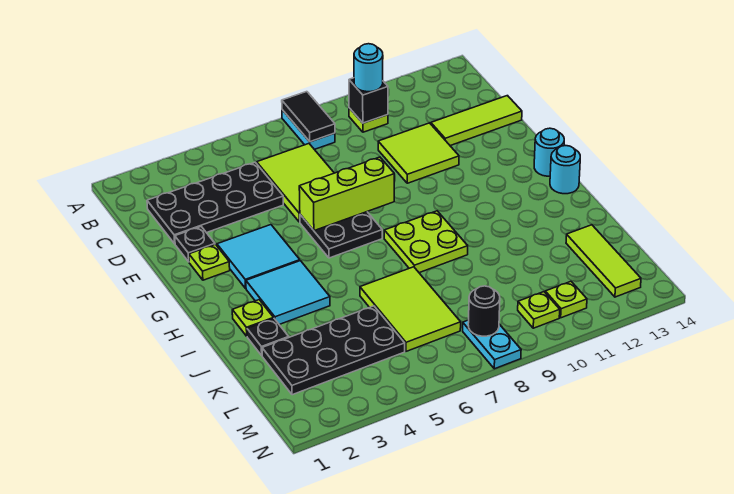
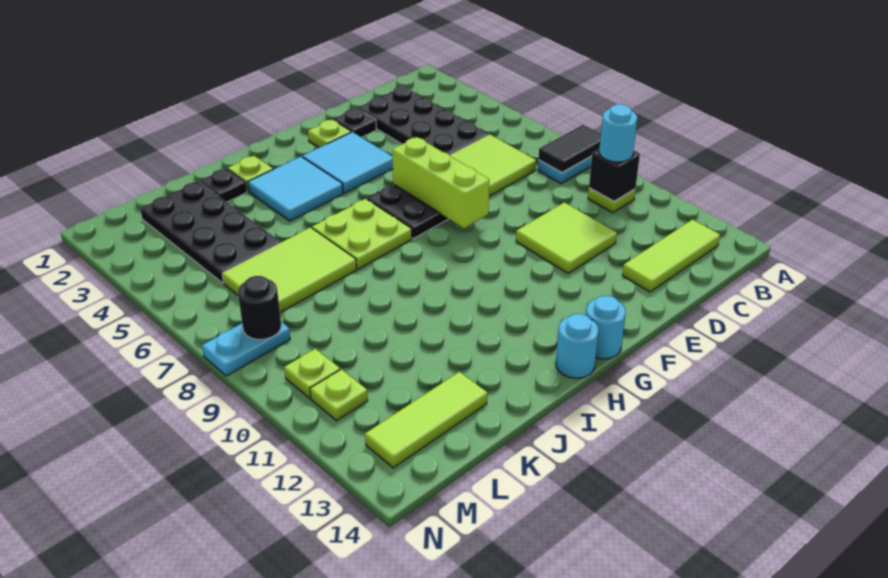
lime 1x3 tile [431,96,522,146] -> lime 1x3 tile turned to [622,219,720,292]
lime 2x2 plate [384,211,468,273] -> lime 2x2 plate moved to [312,199,412,269]

